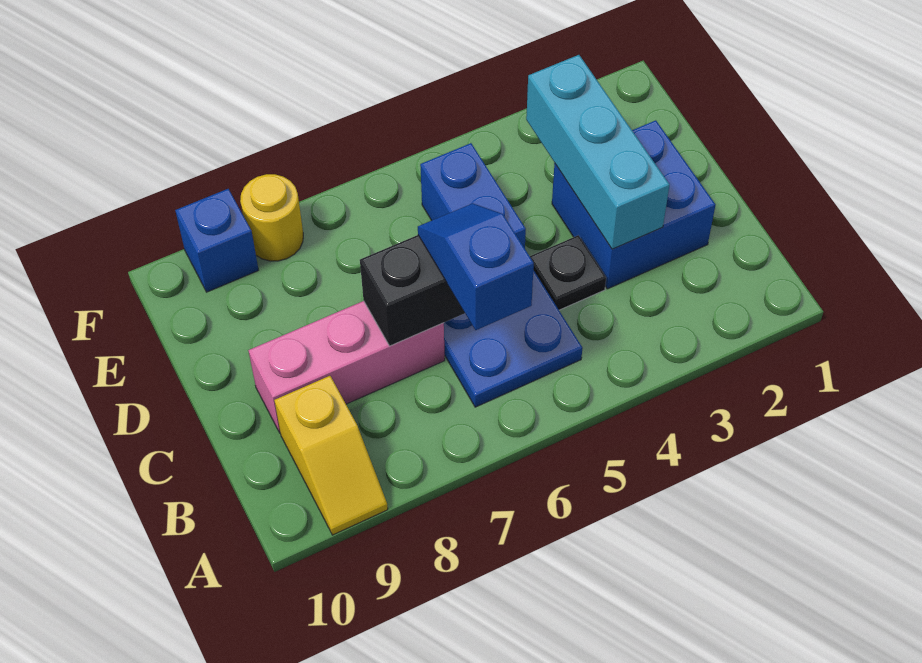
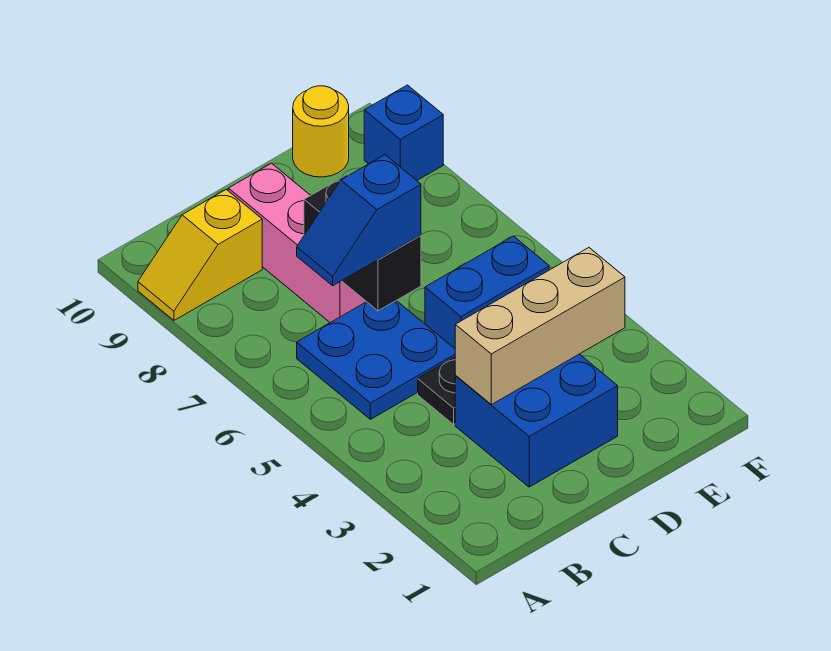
blue 1x2 slope [418,203,534,330] -> blue 1x2 slope turned to [297,155,421,286]
cyan 1x3 brick [526,55,669,249] -> tan 1x3 brick [455,248,625,405]
yellow 1x1 round brick [240,174,303,261] -> yellow 1x1 round brick moved to [293,86,349,177]

